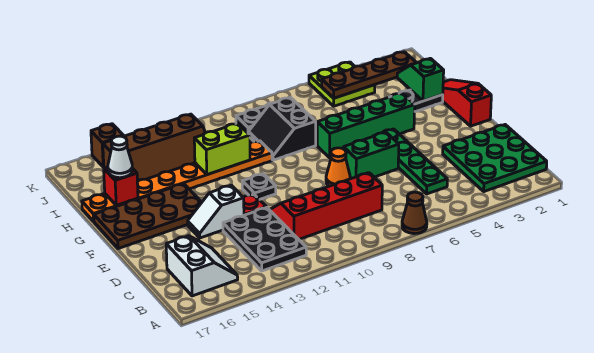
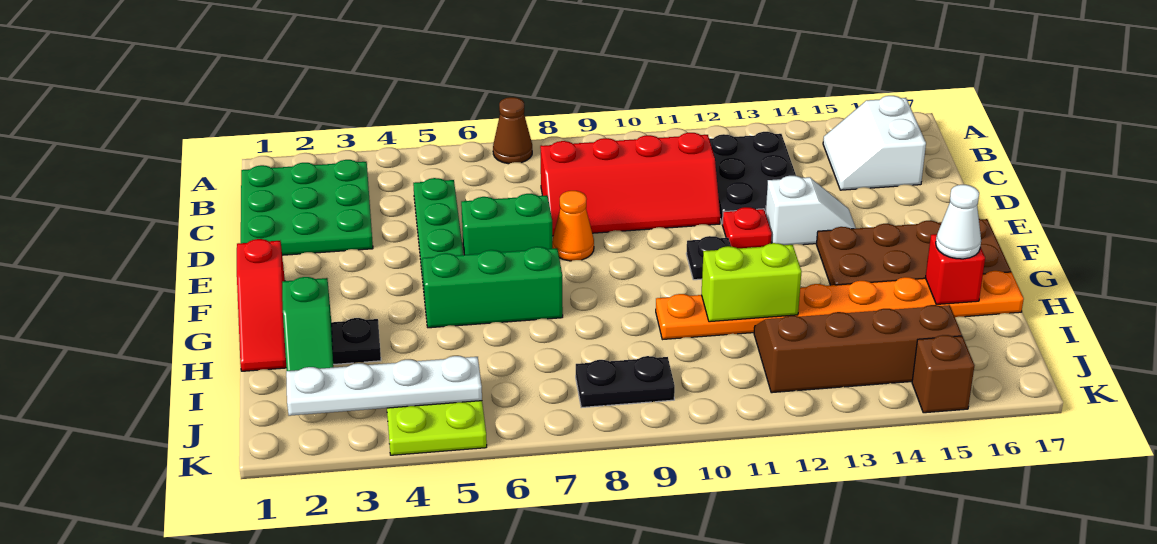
green 1x4 brick [317,93,415,158] -> green 1x3 brick [422,247,563,328]
black 2x2 slope [249,98,316,160] -> none
brown 1x4 plate [322,52,416,98] -> white 1x4 plate [286,356,482,416]

